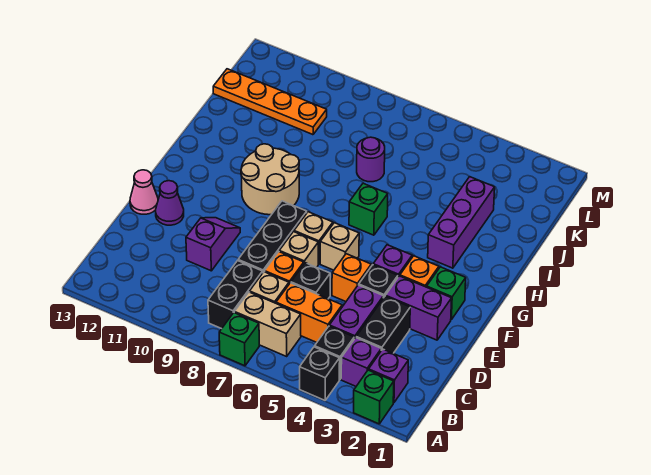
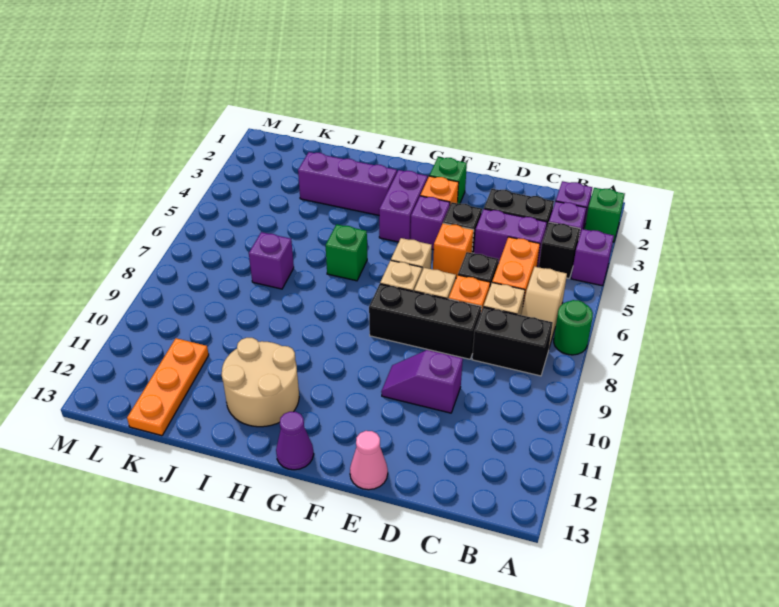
black 1x1 brick [300,347,340,400] -> purple 1x1 brick [571,229,614,286]
green 1x1 brick [219,313,259,366] -> green 1x1 round brick [554,300,593,355]
tan 1x2 brick [234,292,301,356] -> tan 1x2 slope [521,267,567,347]
purple 1x2 brick [385,276,452,340] -> purple 1x2 brick moved to [379,170,428,242]
purple 1x1 cone [156,181,184,225] -> purple 1x1 cone moved to [276,412,314,470]
tan 2x2 round brick [241,144,299,215] -> tan 2x2 round brick moved to [222,338,299,427]
purple 1x1 round brick [357,137,385,182] -> purple 1x1 brick [249,232,294,289]
orange 1x4 plate [213,69,327,135] -> orange 1x3 plate [127,338,209,436]

